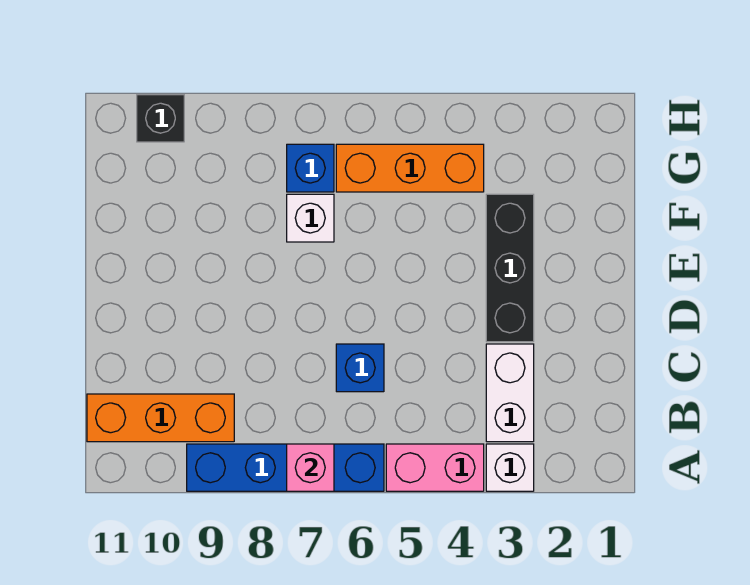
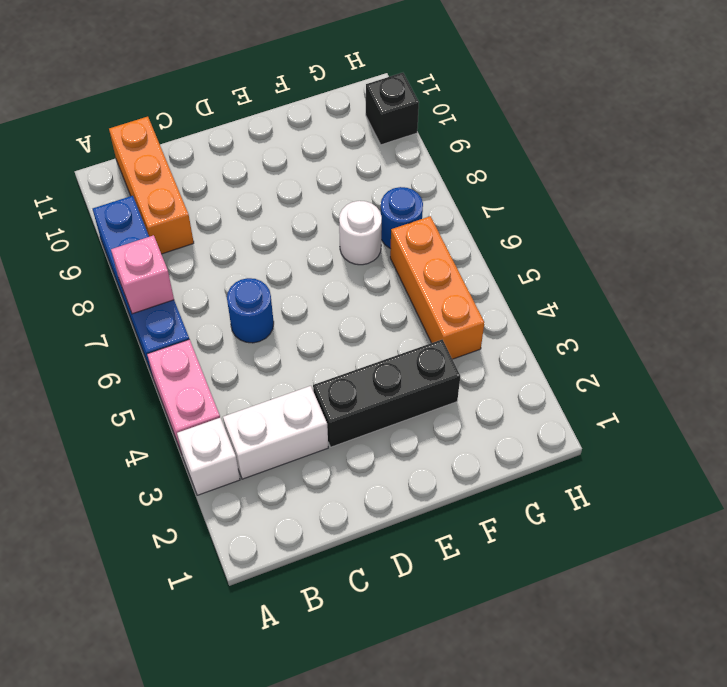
blue 1x1 brick [336,344,384,392] -> blue 1x1 round brick [227,278,274,343]
white 1x1 brick [287,194,334,242] -> white 1x1 round brick [339,201,382,265]
blue 1x1 brick [287,144,334,192] -> blue 1x1 round brick [381,187,423,249]

